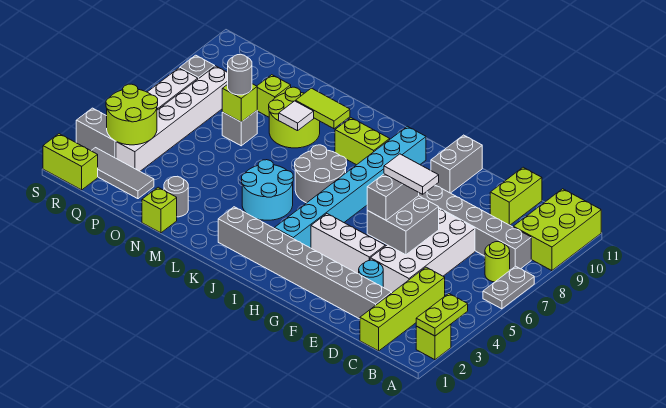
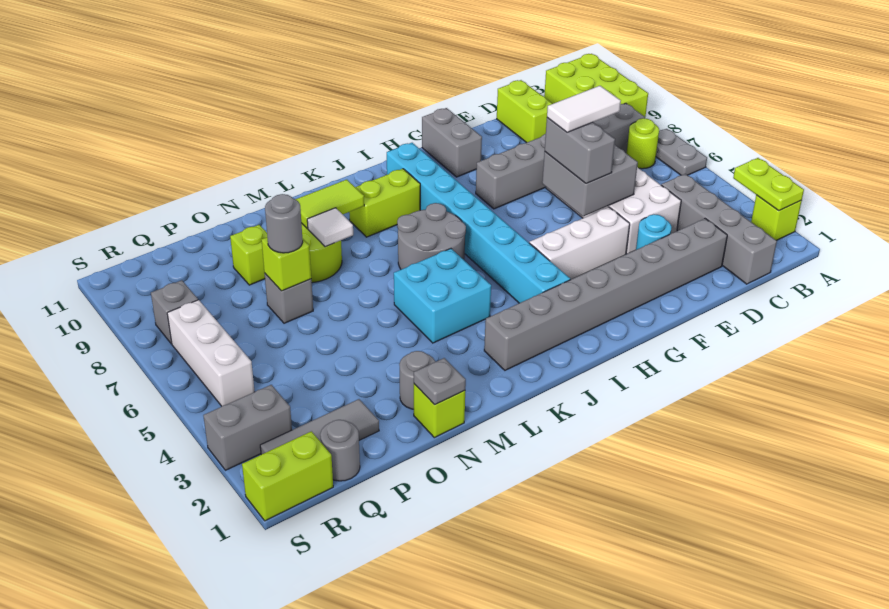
lime 1x4 brick [360,267,445,351] -> grey 1x4 brick [661,174,777,284]
cyan 2x2 round brick [242,160,293,220] -> cyan 2x2 brick [394,249,491,343]
none -> grey 1x1 plate [414,358,466,405]
none -> grey 1x1 round brick [320,420,360,481]
white 1x6 brick [116,66,228,171] -> none
lime 2x2 round brick [106,84,158,145] -> none

